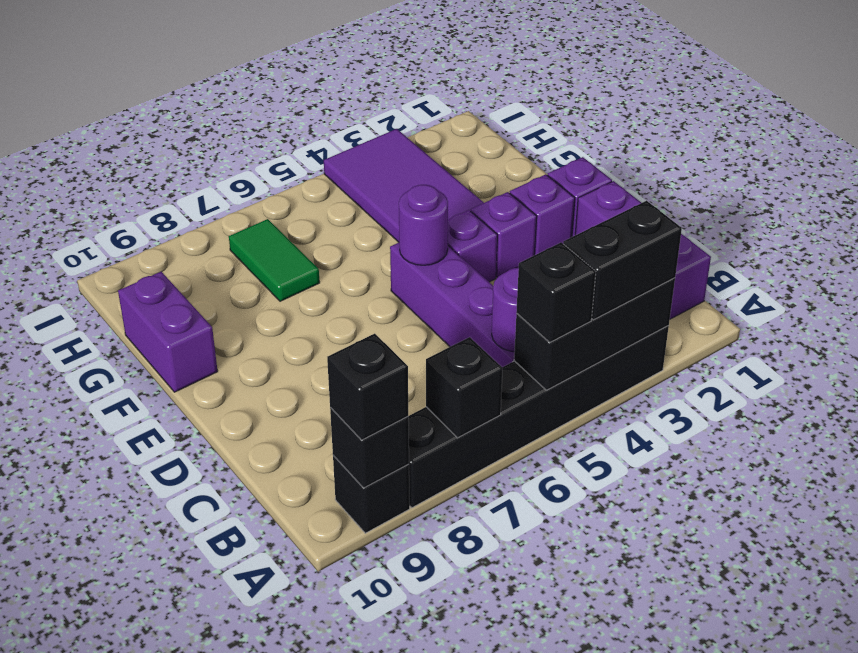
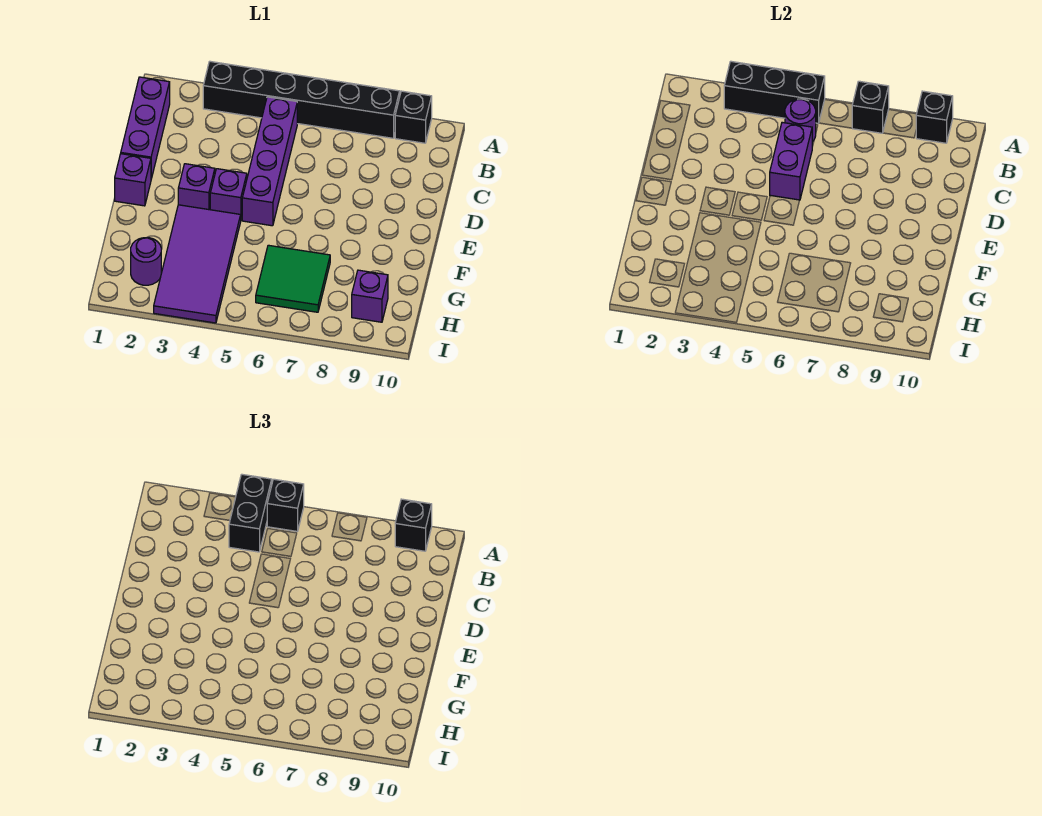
black 1x2 brick [563,201,682,320] -> black 1x2 brick turned to [229,474,272,552]
purple 1x1 brick [510,174,575,255] -> purple 1x1 brick moved to [352,270,388,322]
purple 1x1 round brick [399,185,448,265] -> purple 1x1 round brick moved to [131,238,161,285]
purple 1x2 brick [118,272,218,392] -> purple 1x2 brick moved to [770,122,812,200]
green 1x2 tile [229,219,320,301] -> green 2x2 tile [256,245,330,312]

